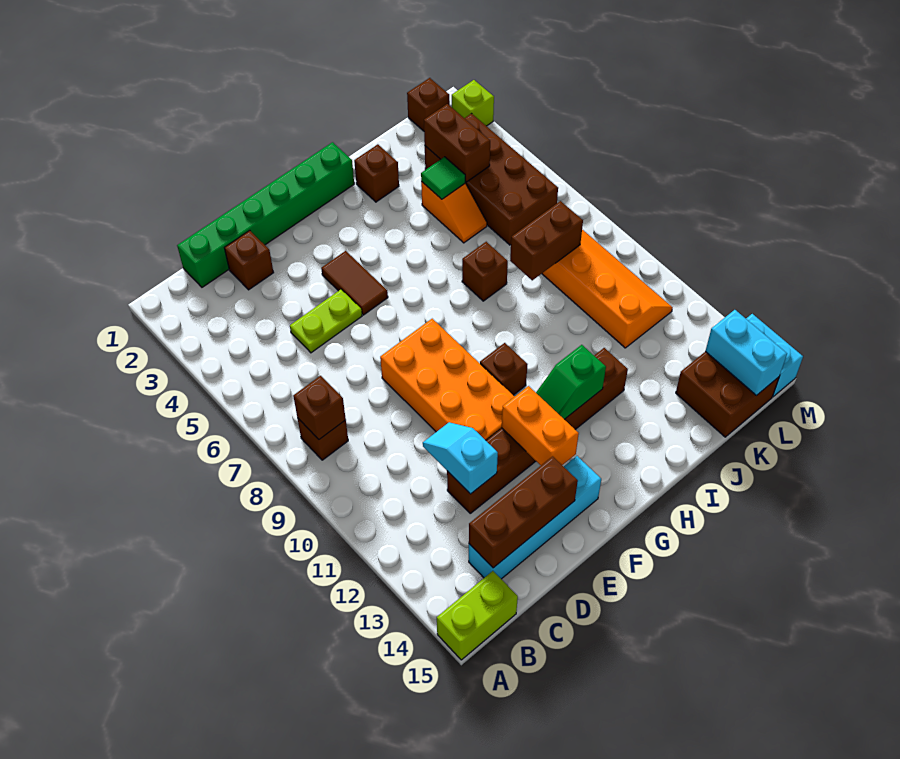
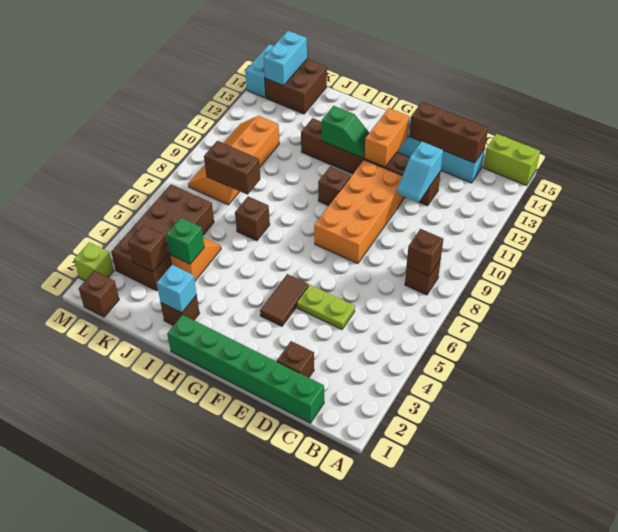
none -> cyan 1x1 brick [157,265,197,313]
green 1x1 tile [421,157,465,199] -> green 1x1 brick [166,217,204,264]
brown 1x2 brick [424,104,490,182] -> brown 1x1 brick [128,225,168,272]

